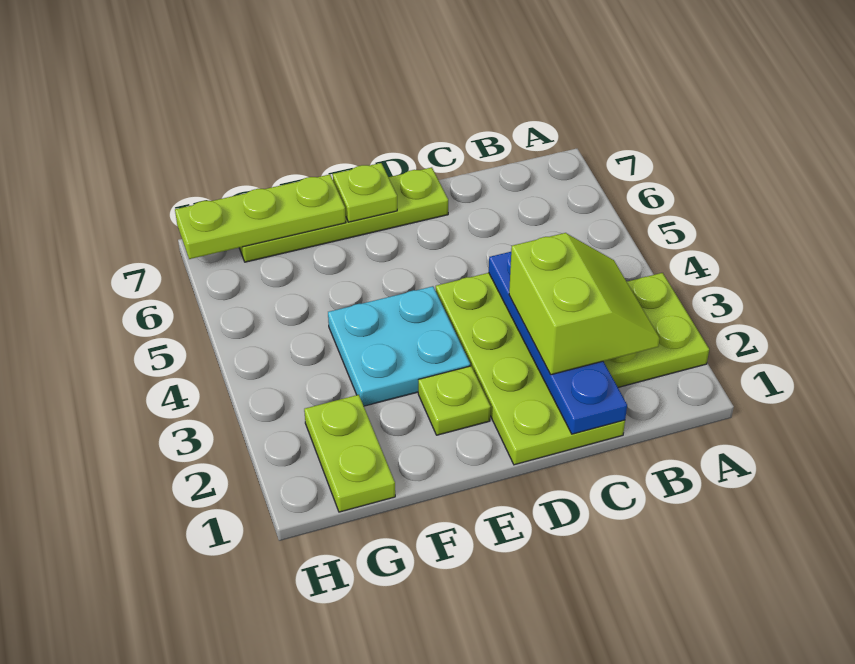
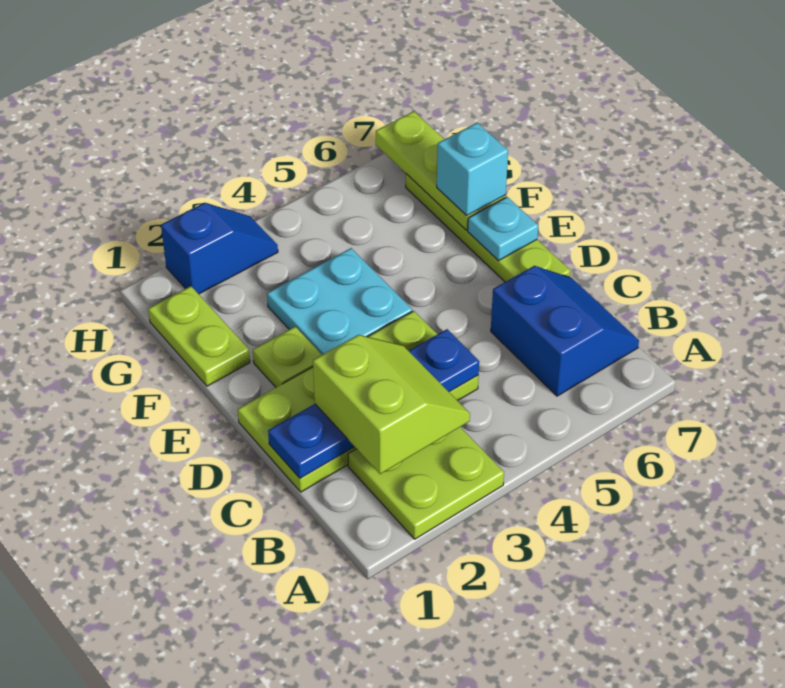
lime 2x2 slope [509,233,660,375] -> lime 2x2 slope turned to [313,335,470,474]
none -> blue 2x2 slope [491,266,639,396]
lime 1x1 plate [333,163,397,222] -> cyan 1x1 plate [468,197,538,261]
none -> cyan 1x1 brick [437,123,508,216]
lime 1x2 plate [304,395,395,512] -> lime 1x2 plate turned to [148,286,250,386]
none -> blue 1x2 slope [161,203,278,294]

